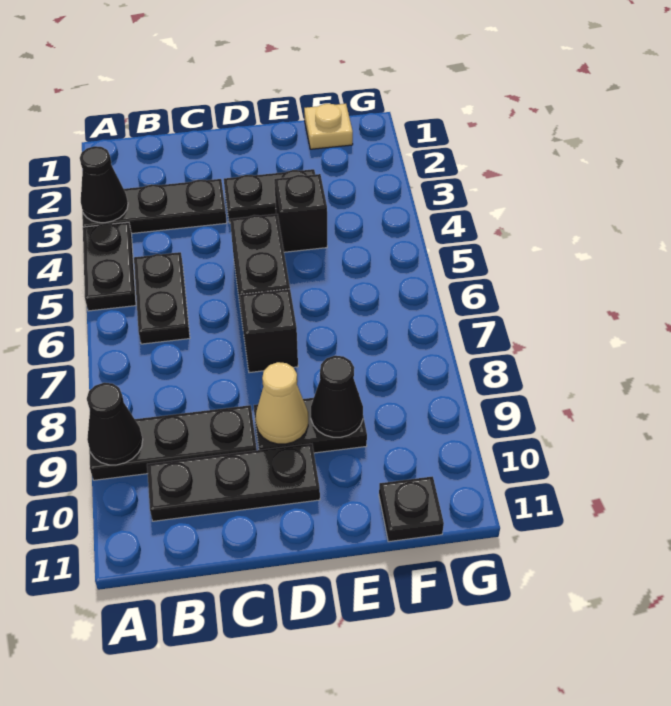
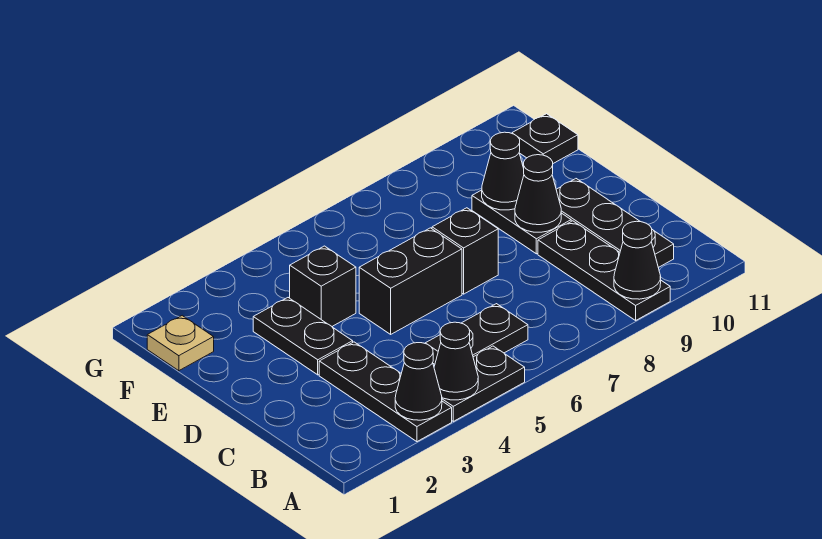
none -> black 1x1 cone [434,322,478,400]
tan 1x1 cone [256,362,308,444] -> black 1x1 cone [515,155,561,232]

